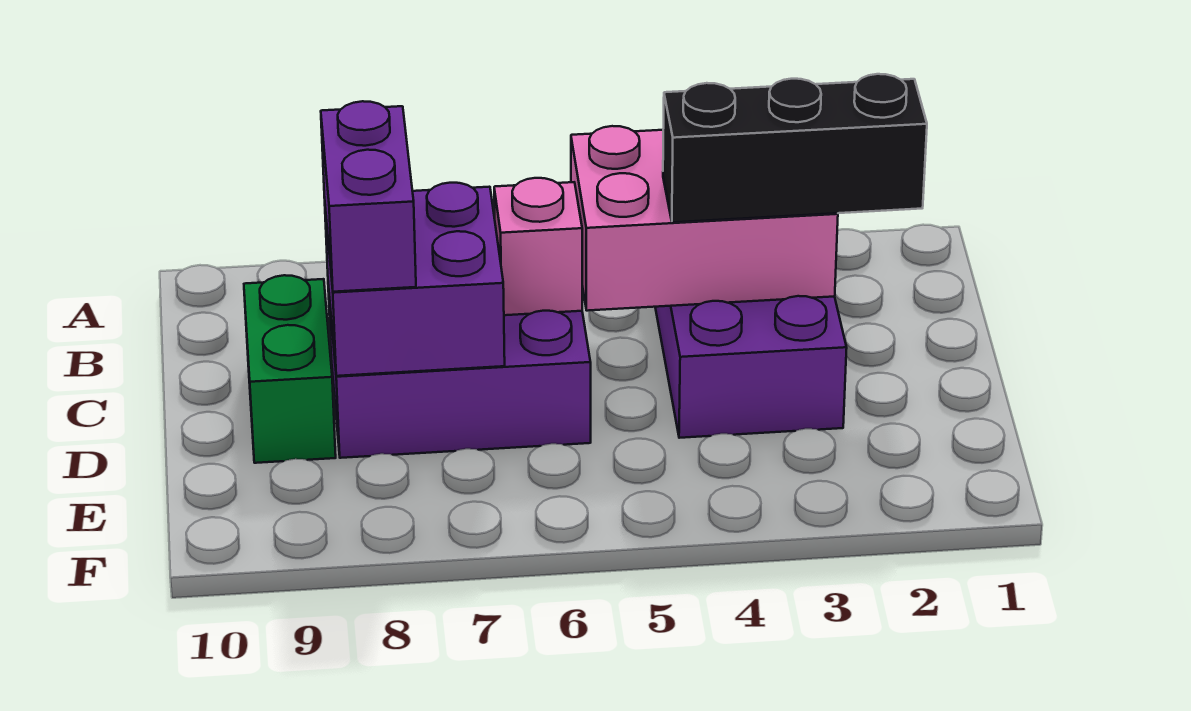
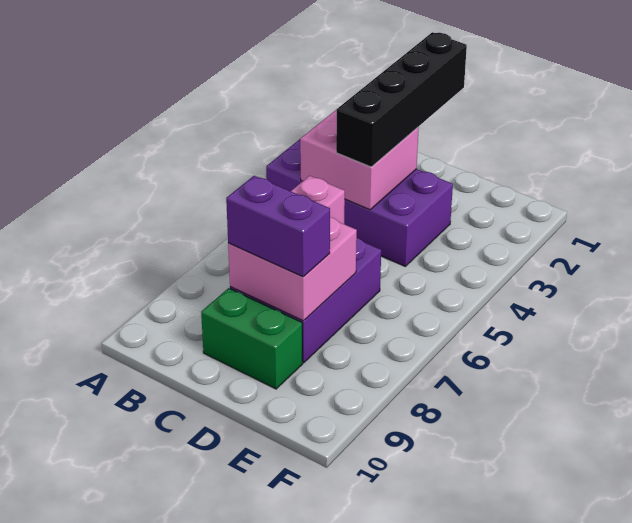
pink 2x3 brick [571,126,838,311] -> pink 2x2 brick [300,109,419,210]
black 1x3 brick [663,74,927,222] -> black 1x4 brick [336,32,467,167]
purple 2x2 brick [324,183,505,376] -> pink 2x2 brick [228,217,357,321]

